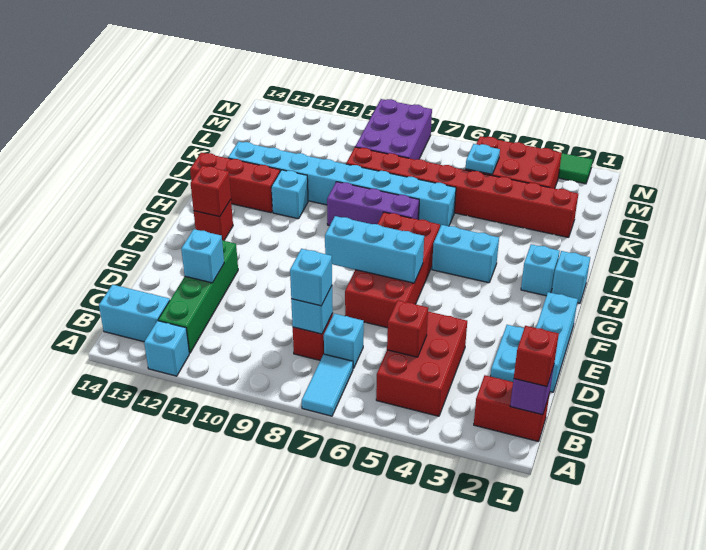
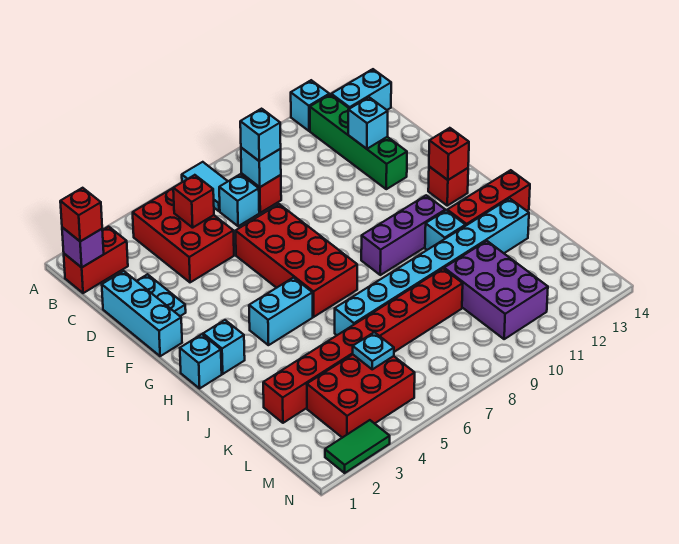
cyan 1x3 brick [325,216,424,283] -> none
purple 1x3 brick [327,182,419,226] -> purple 1x3 brick moved to [361,195,445,275]
purple 2x3 brick [355,99,432,160] -> purple 2x3 brick moved to [444,241,548,339]

